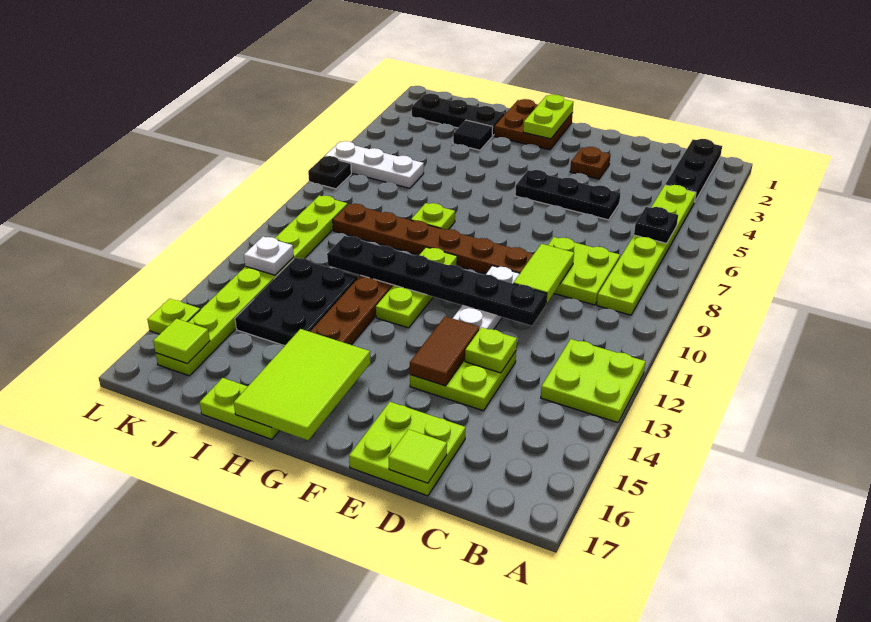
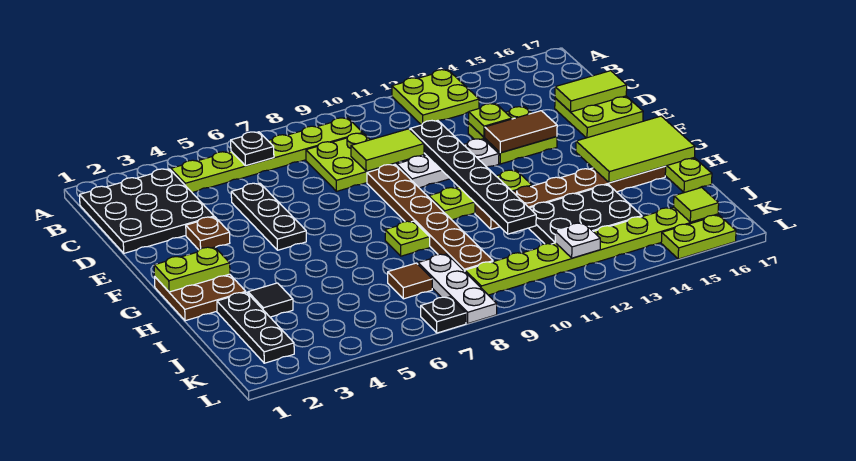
black 1x3 plate [665,139,722,201] -> black 3x3 plate [80,169,214,253]
lime 1x1 tile [388,429,447,483] -> lime 1x2 tile [555,71,627,112]
white 1x3 plate [325,141,424,188] -> white 1x3 plate moved to [418,254,497,323]
none -> brown 1x1 tile [388,263,432,299]
lime 1x1 plate [147,299,200,334] -> lime 1x2 plate [661,215,736,259]

